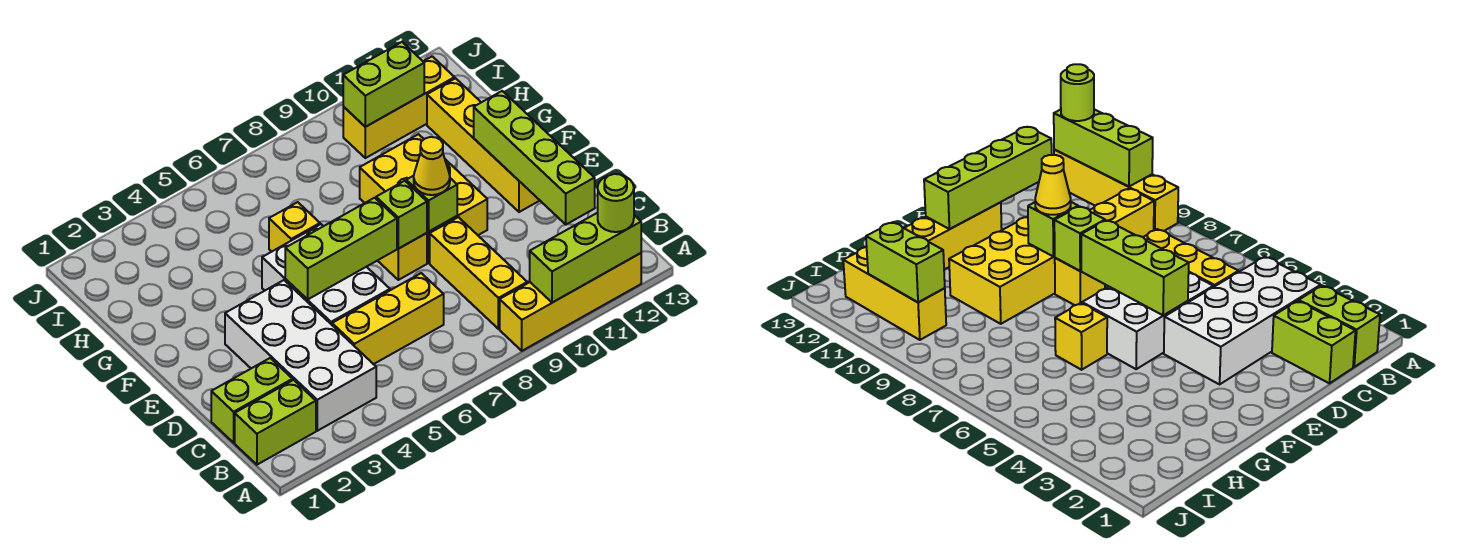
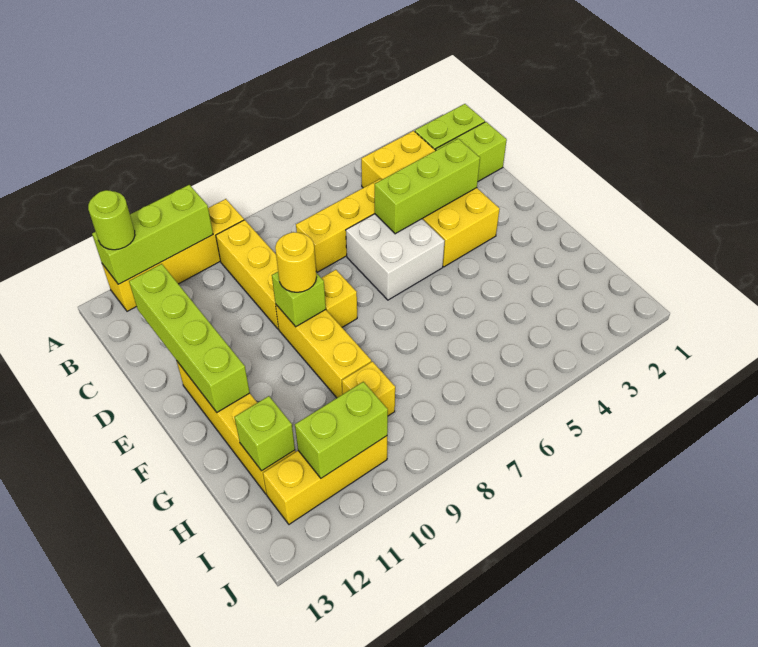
white 2x4 brick [225,280,376,431] -> yellow 2x4 brick [361,131,500,267]
white 2x3 brick [262,224,390,325] -> white 2x2 brick [346,214,445,300]
lime 1x3 brick [285,198,397,300] -> lime 1x3 brick moved to [375,139,480,234]
lime 1x1 brick [376,181,427,249] -> lime 1x1 brick moved to [234,396,295,471]
yellow 2x3 brick [360,134,487,263] -> yellow 1x3 brick [276,305,371,398]
yellow 1x1 cone [414,137,450,195] -> yellow 1x1 round brick [275,232,317,292]
yellow 1x1 brick [269,202,320,252] -> yellow 1x1 brick moved to [342,361,395,416]

